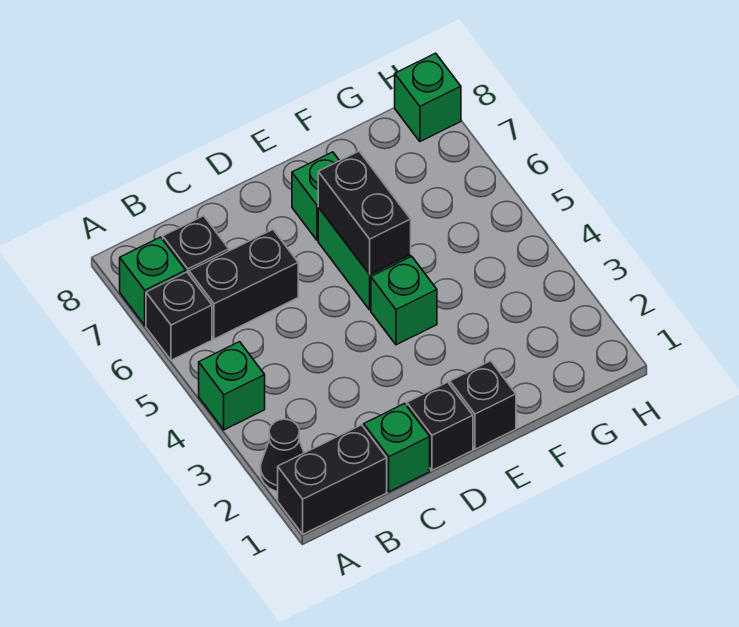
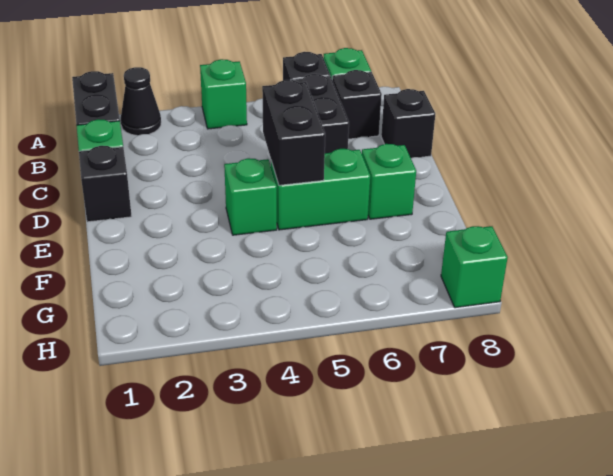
black 1x1 brick [450,361,516,449] -> black 1x1 brick moved to [381,89,435,158]
black 1x2 brick [318,151,411,274] -> black 1x2 brick turned to [262,80,325,185]

